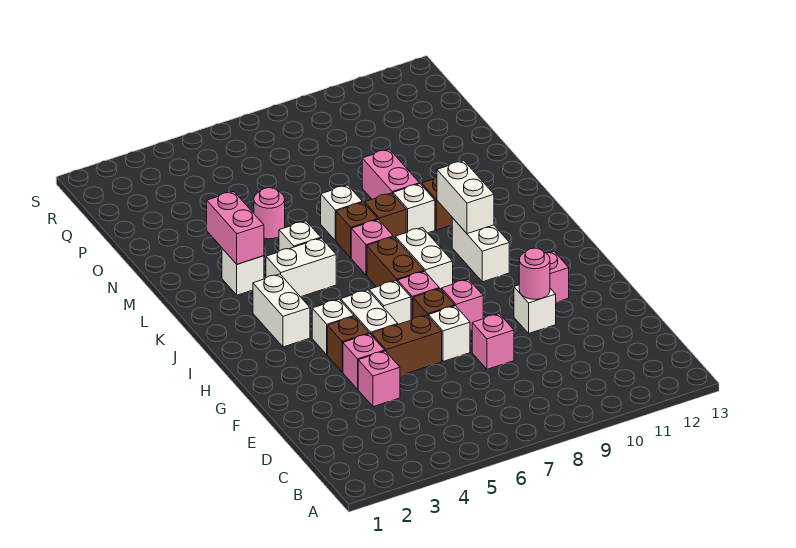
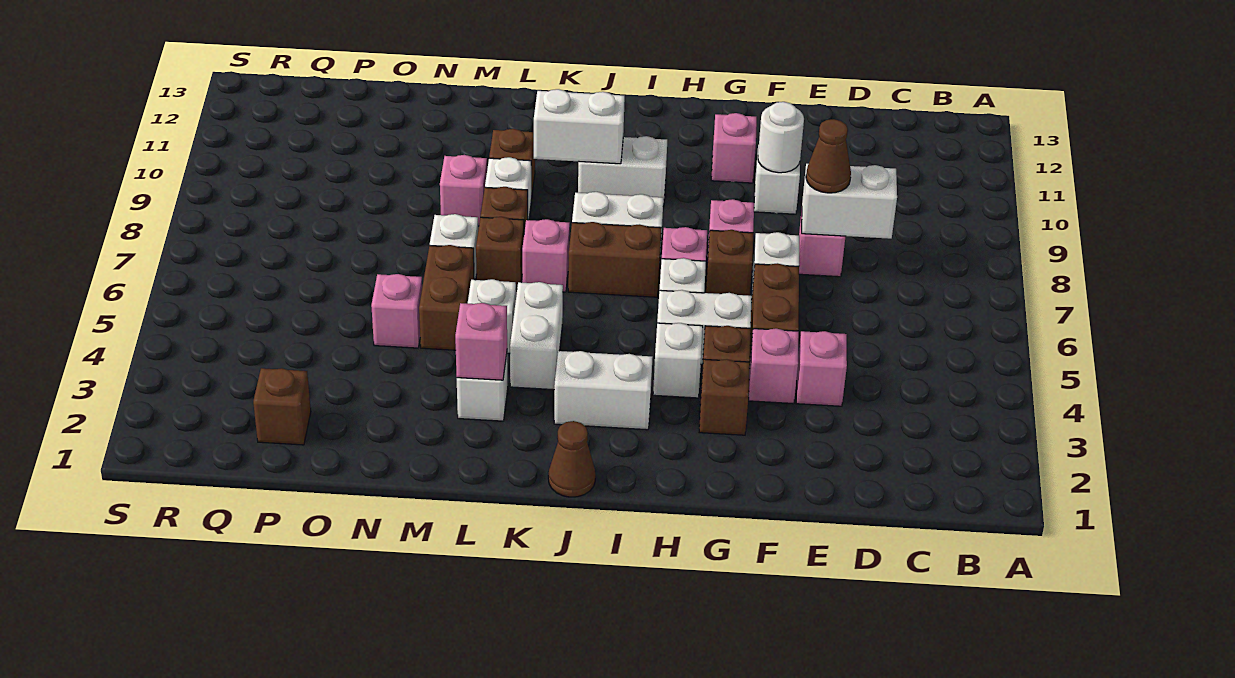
none -> white 1x2 brick [802,164,897,239]
none -> brown 1x1 cone [806,119,851,193]
pink 1x1 round brick [519,248,550,299] -> white 1x1 round brick [758,102,804,173]
none -> brown 1x1 brick [699,359,750,435]
none -> brown 1x1 cone [548,421,596,497]
pink 1x2 brick [207,191,264,264] -> pink 1x1 brick [455,303,507,380]
none -> brown 1x2 brick [419,245,474,350]
pink 1x2 brick [362,149,419,199] -> pink 1x1 brick [440,155,487,226]
pink 1x1 round brick [254,188,285,239] -> pink 1x1 brick [371,274,422,348]
none -> brown 1x1 brick [253,368,311,445]

